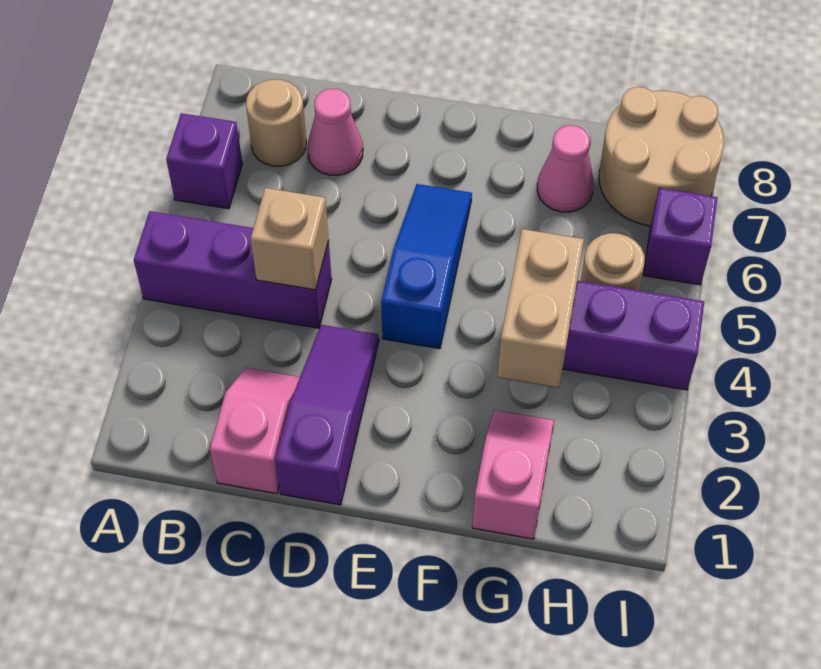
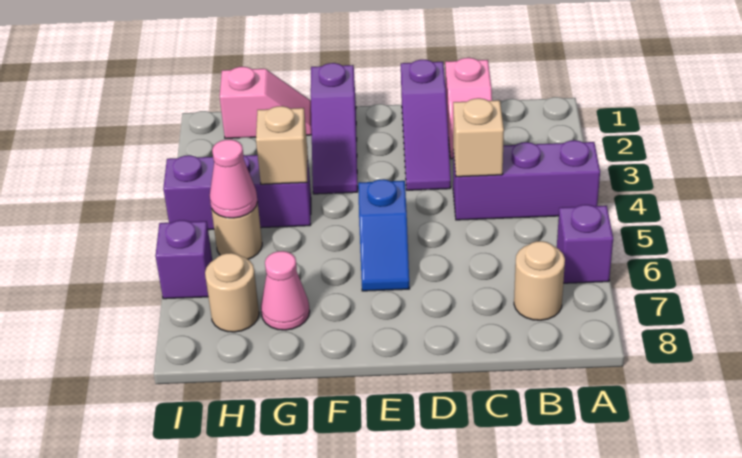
pink 1x1 cone [307,89,363,175] -> pink 1x1 cone moved to [210,139,258,218]
blue 1x3 slope [381,184,472,349] -> blue 1x2 slope [358,179,409,291]
none -> purple 1x3 slope [311,63,358,194]
pink 1x2 slope [472,410,554,539] -> pink 1x2 slope turned to [220,67,312,138]
tan 1x2 brick [497,229,584,388] -> tan 1x1 brick [256,106,308,184]
tan 2x2 round brick [599,87,724,226] -> tan 1x1 round brick [205,253,259,332]

